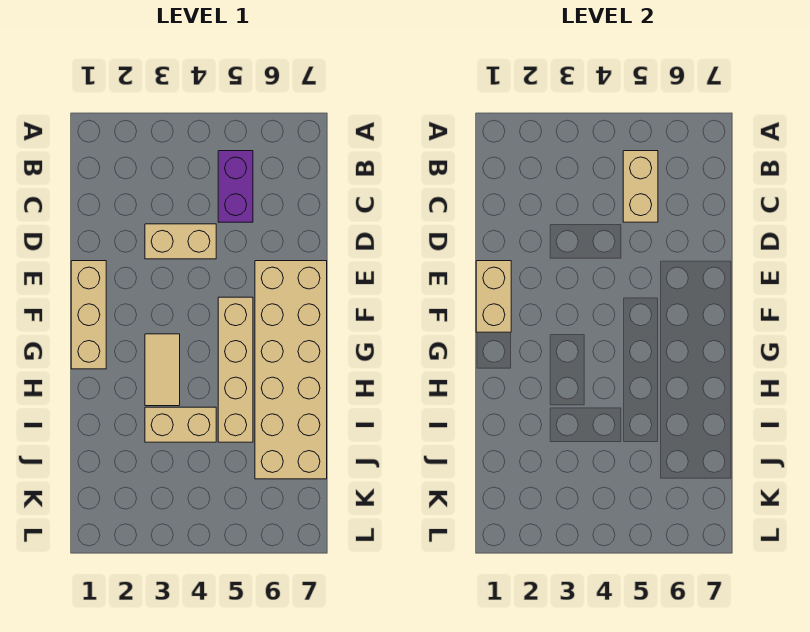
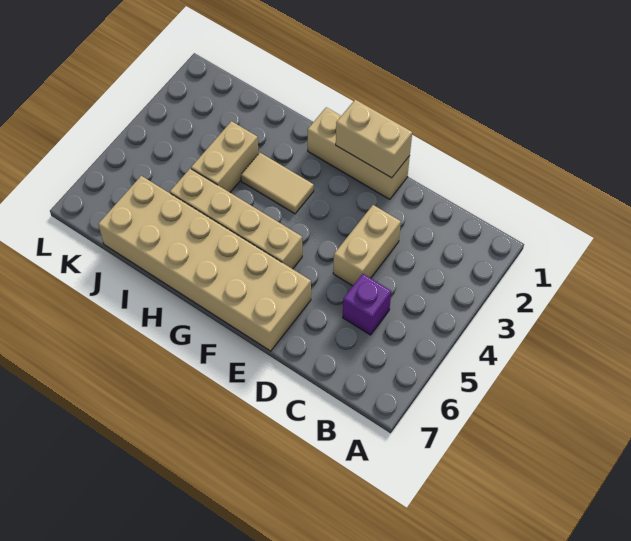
purple 1x2 brick [218,151,253,222] -> purple 1x1 brick [343,274,391,335]
tan 1x2 brick [623,151,658,222] -> none

